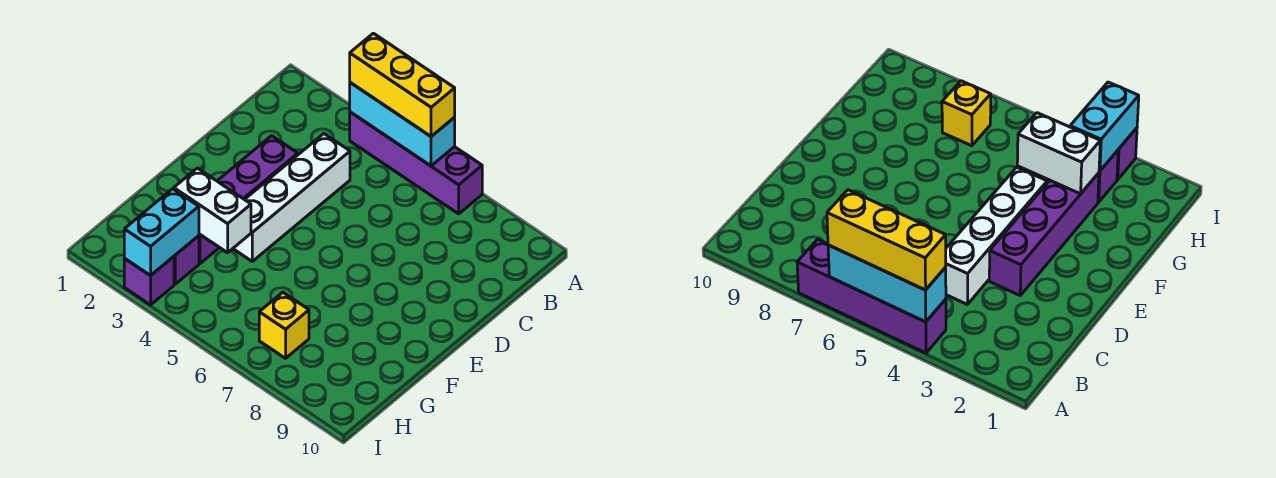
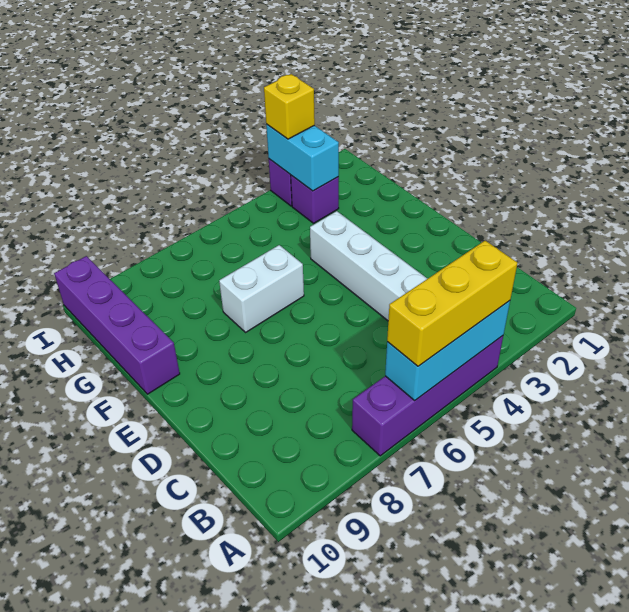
purple 1x4 brick [199,136,298,264] -> purple 1x4 brick moved to [54,256,180,394]
white 1x2 brick [174,168,251,253] -> white 1x2 brick moved to [219,245,304,332]
yellow 1x1 brick [259,292,309,358] -> yellow 1x1 brick moved to [264,74,315,139]

